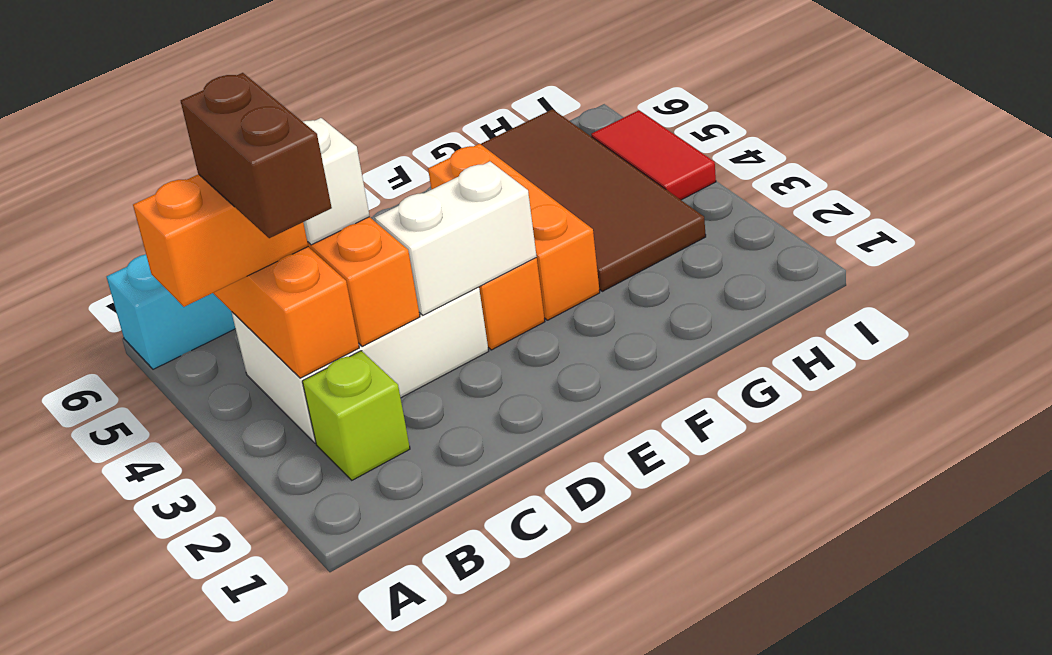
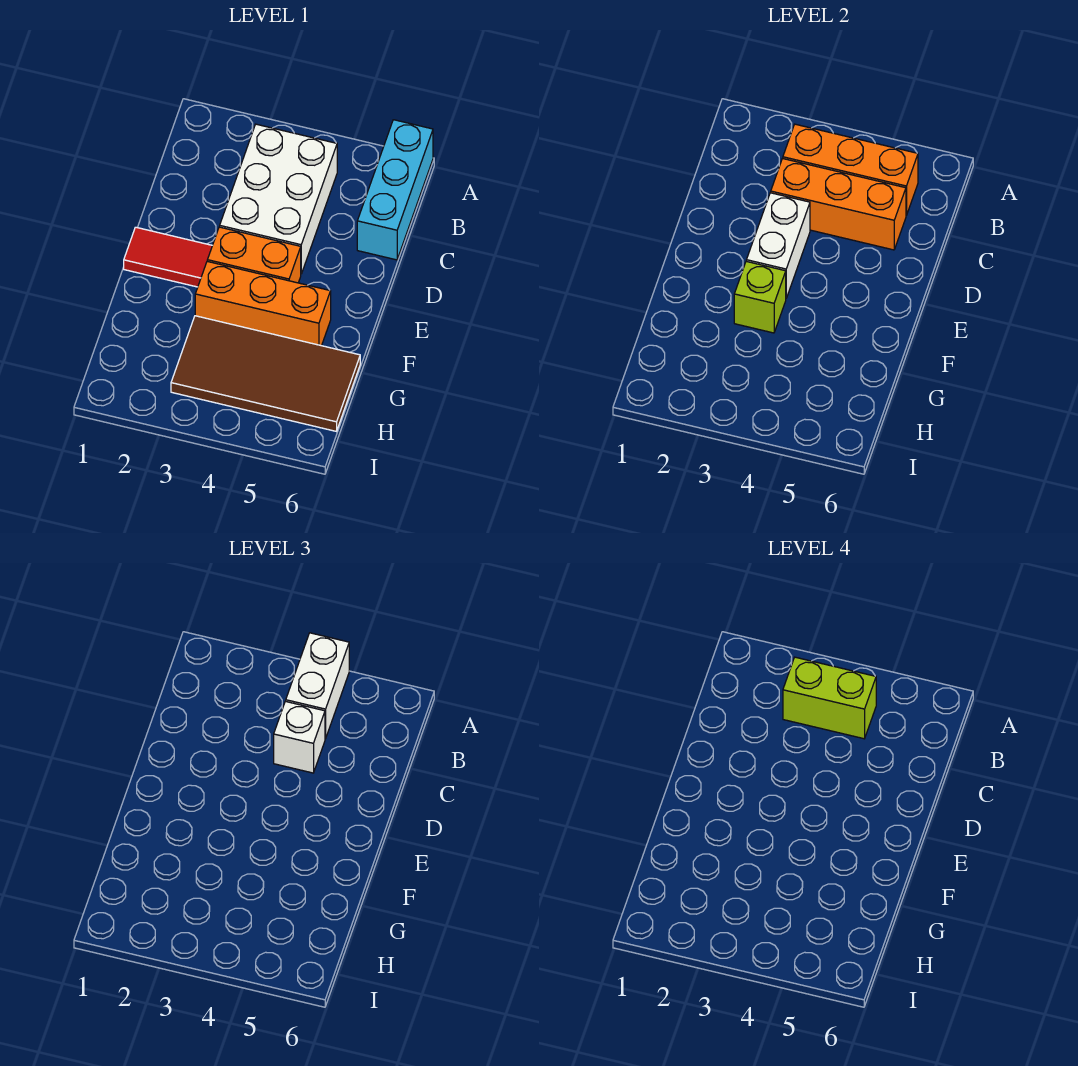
orange 1x2 brick [133,174,308,307] -> white 1x2 brick [286,633,349,739]
lime 1x1 brick [302,351,410,480] -> lime 1x1 brick moved to [734,261,786,333]
brown 1x2 brick [181,73,332,238] -> lime 1x2 brick [783,657,876,739]
red 1x2 tile [591,110,716,200] -> red 1x2 tile moved to [124,227,212,287]

